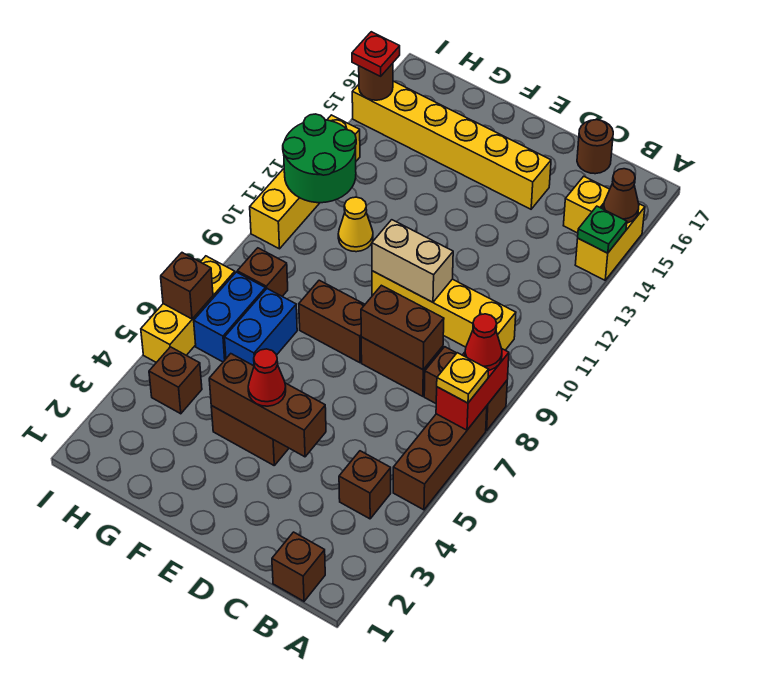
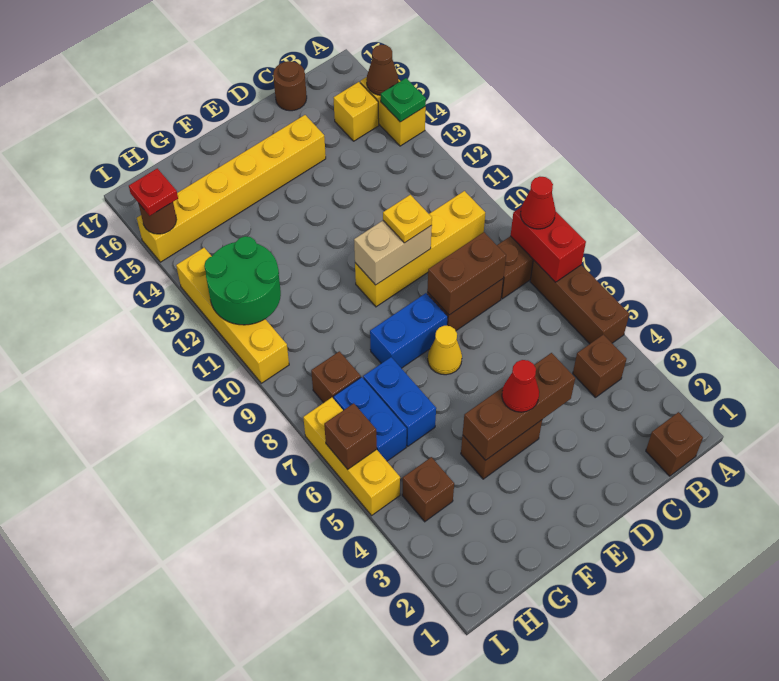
yellow 1x1 plate [437,353,489,403] -> yellow 1x1 plate moved to [383,195,432,243]
brown 1x2 brick [299,280,365,363] -> blue 1x2 brick [370,293,448,368]
yellow 1x1 cone [338,197,373,252] -> yellow 1x1 cone moved to [428,326,462,375]

